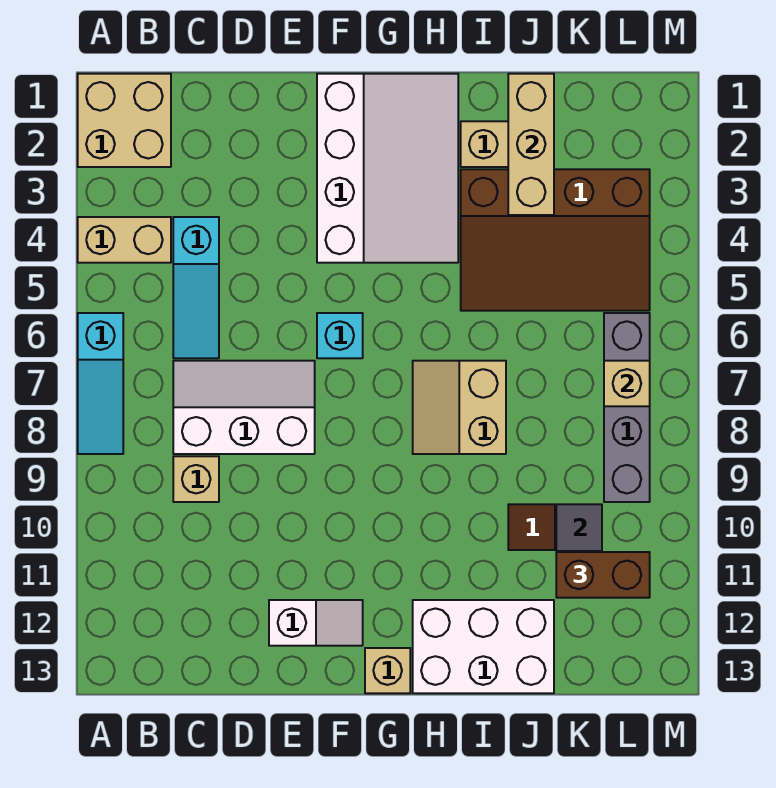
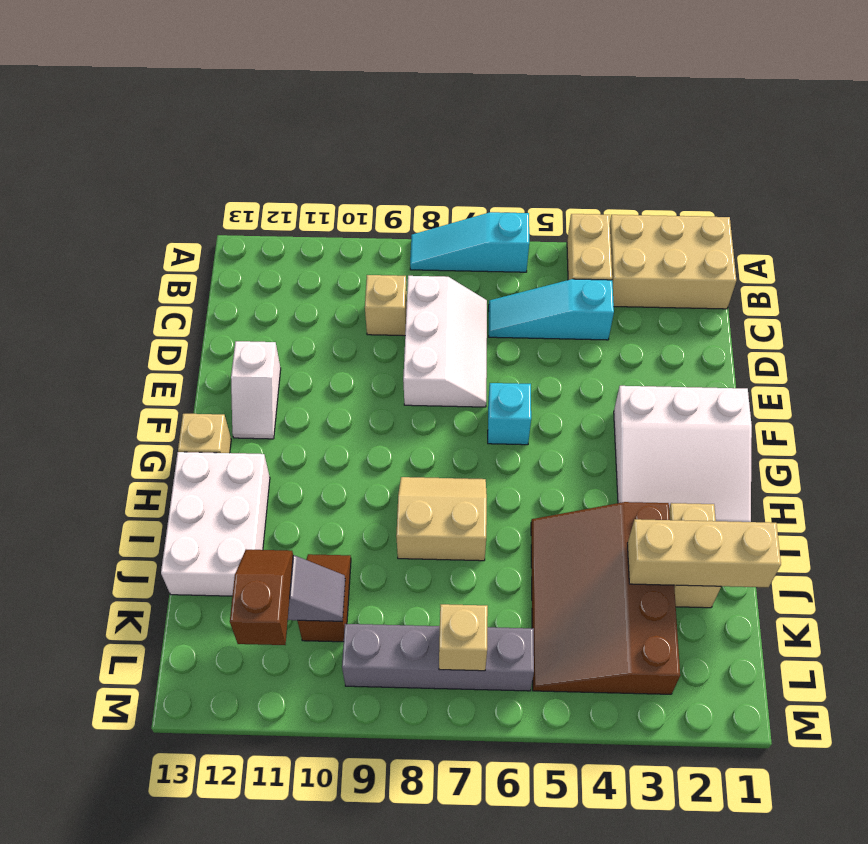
tan 2x2 brick [78,74,171,167] -> tan 2x3 brick [610,215,736,309]
white 3x4 slope [317,74,458,263] -> white 3x3 slope [614,386,752,522]
brown 1x2 brick [556,552,650,598] -> brown 1x2 slope [230,550,293,645]

